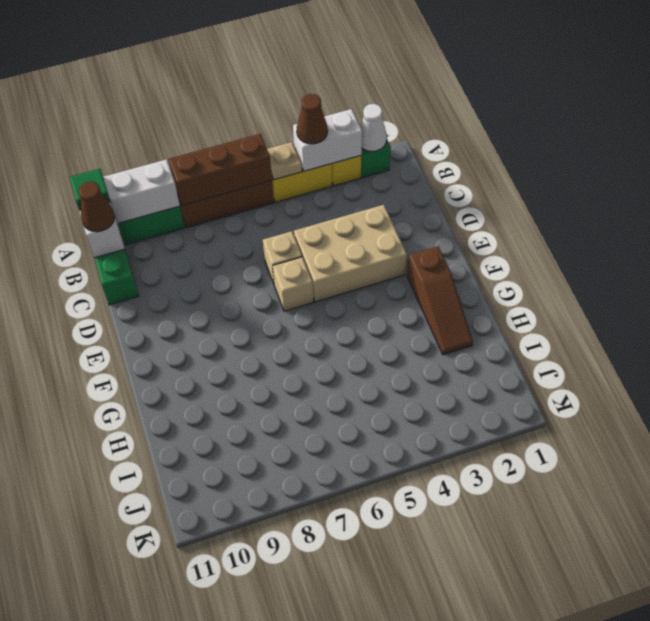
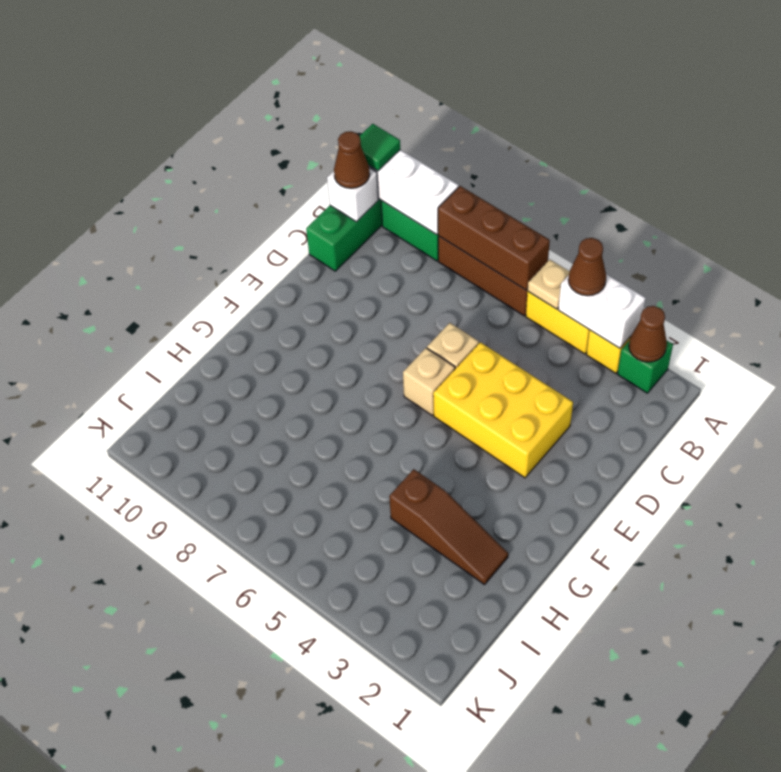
white 1x1 cone [360,104,387,152] -> brown 1x1 cone [629,306,667,362]
tan 2x3 brick [294,205,407,302] -> yellow 2x3 brick [433,342,573,478]
brown 1x3 slope [407,246,473,355] -> brown 1x3 slope turned to [389,469,508,585]

